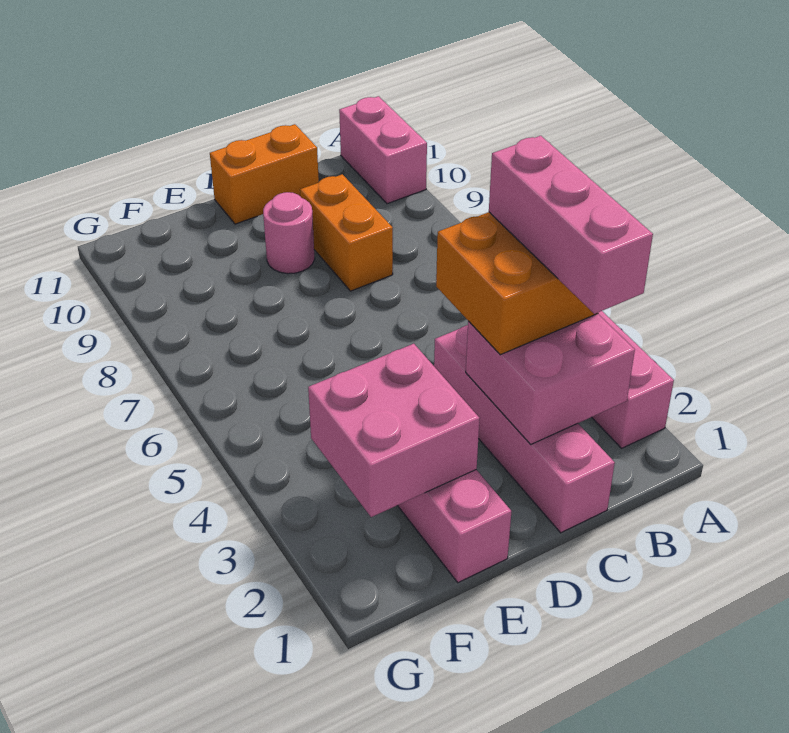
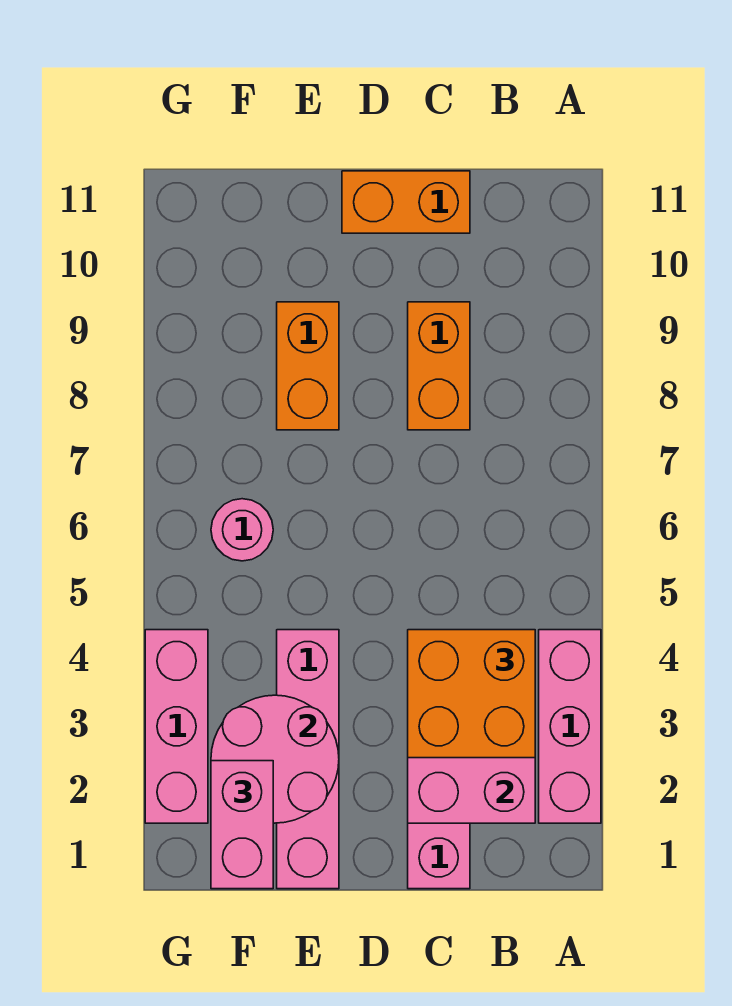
pink 1x2 brick [339,96,427,204] -> pink 1x2 brick moved to [211,761,273,889]
pink 1x3 brick [489,136,653,314] -> pink 1x3 brick moved to [145,630,208,823]
pink 1x1 round brick [263,192,315,274] -> pink 1x1 round brick moved to [211,499,273,561]
pink 2x2 brick [308,344,480,517] -> pink 2x2 round brick [211,695,339,823]
none -> orange 1x2 brick [277,302,339,430]

